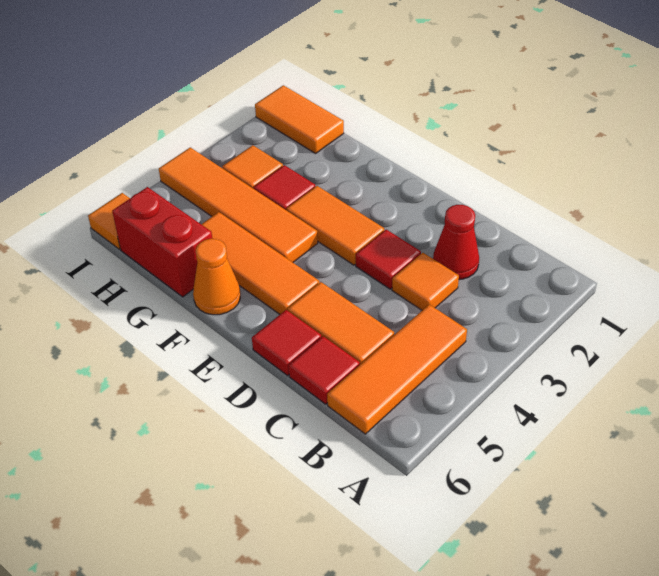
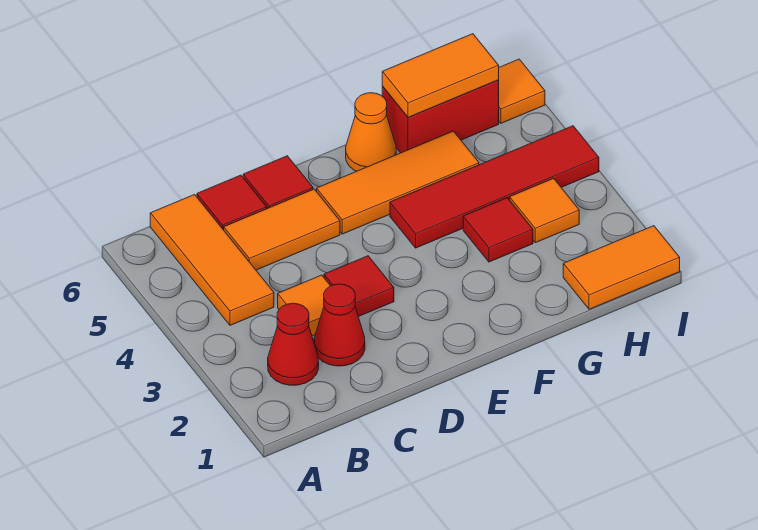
none -> red 1x1 cone [268,303,319,385]
orange 1x2 tile [287,186,384,265] -> orange 1x2 tile moved to [382,34,499,117]
orange 1x4 tile [159,147,318,262] -> red 1x4 tile [390,126,599,248]

